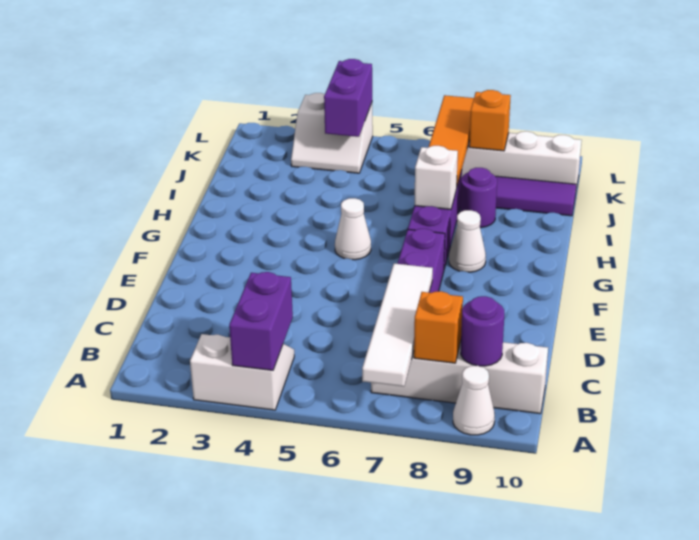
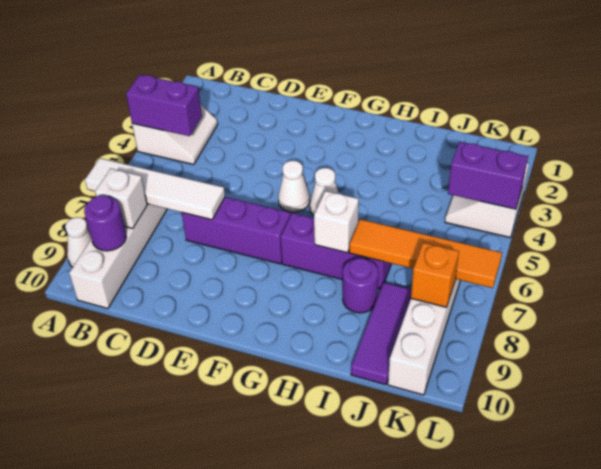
orange 1x1 brick [414,291,463,363] -> white 1x1 brick [95,169,147,228]
white 1x1 cone [449,210,486,272] -> white 1x1 cone moved to [278,161,310,212]

